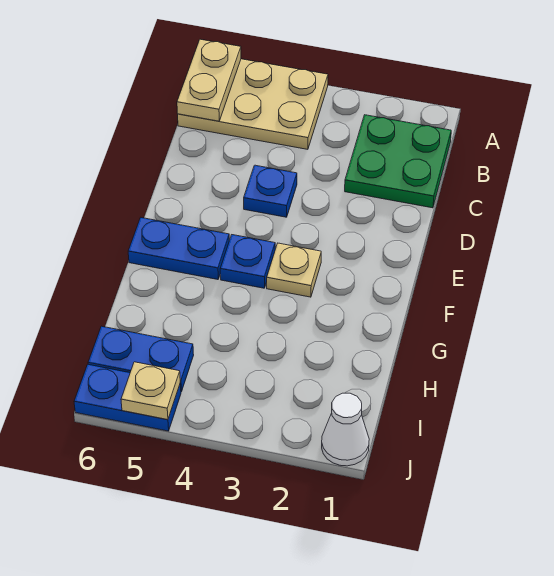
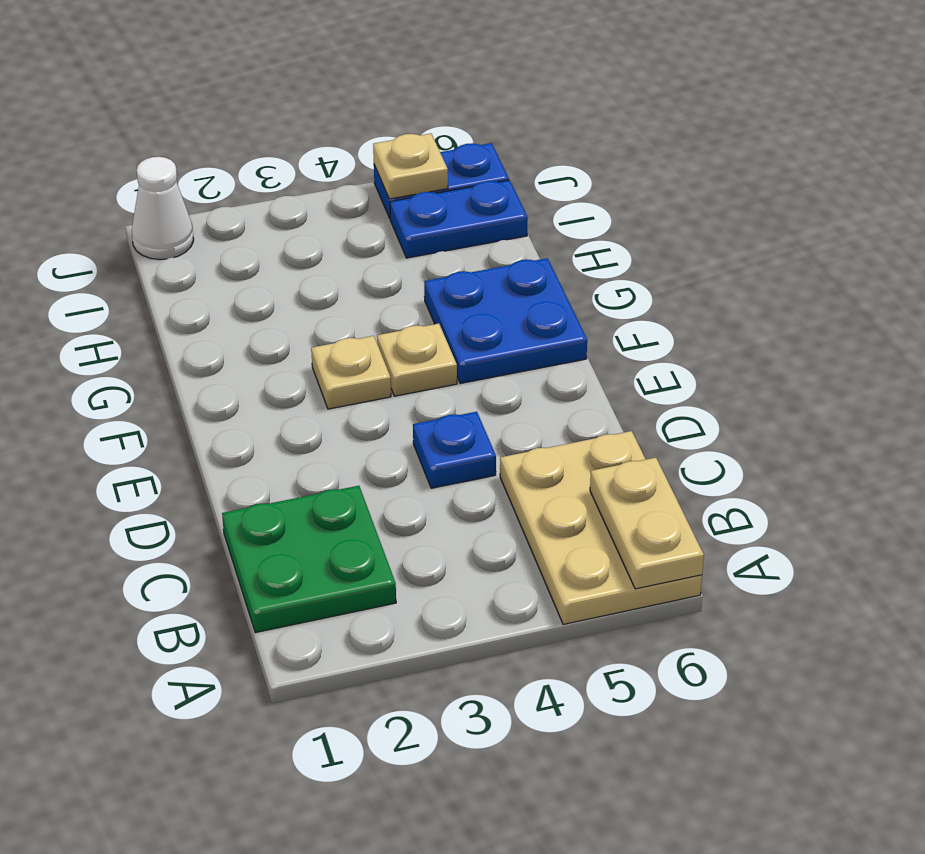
tan 2x3 plate [178,59,328,149] -> tan 2x3 plate turned to [500,431,702,624]
blue 1x1 plate [220,235,275,288] -> tan 1x1 plate [377,324,457,396]
blue 1x2 plate [128,218,229,280] -> blue 2x2 plate [424,258,587,384]

